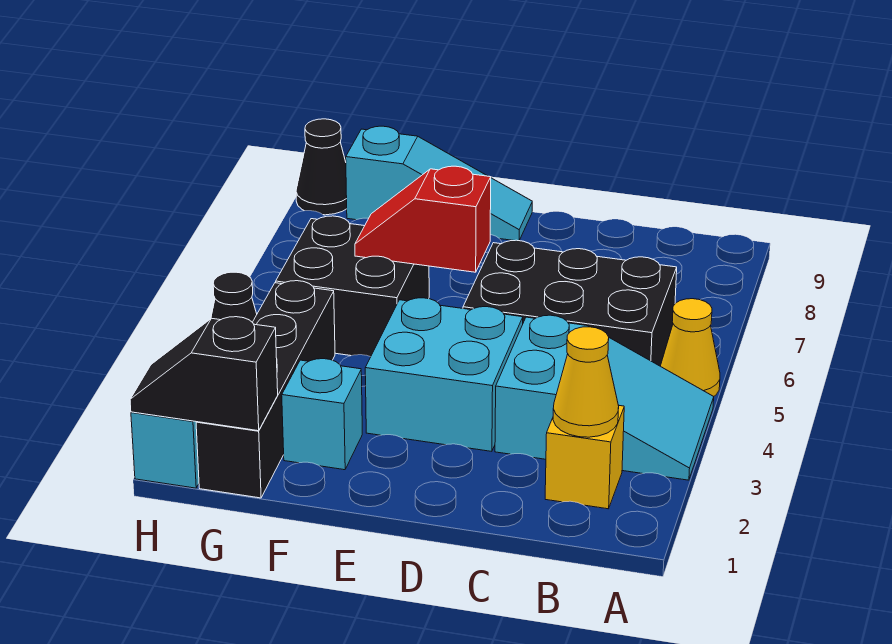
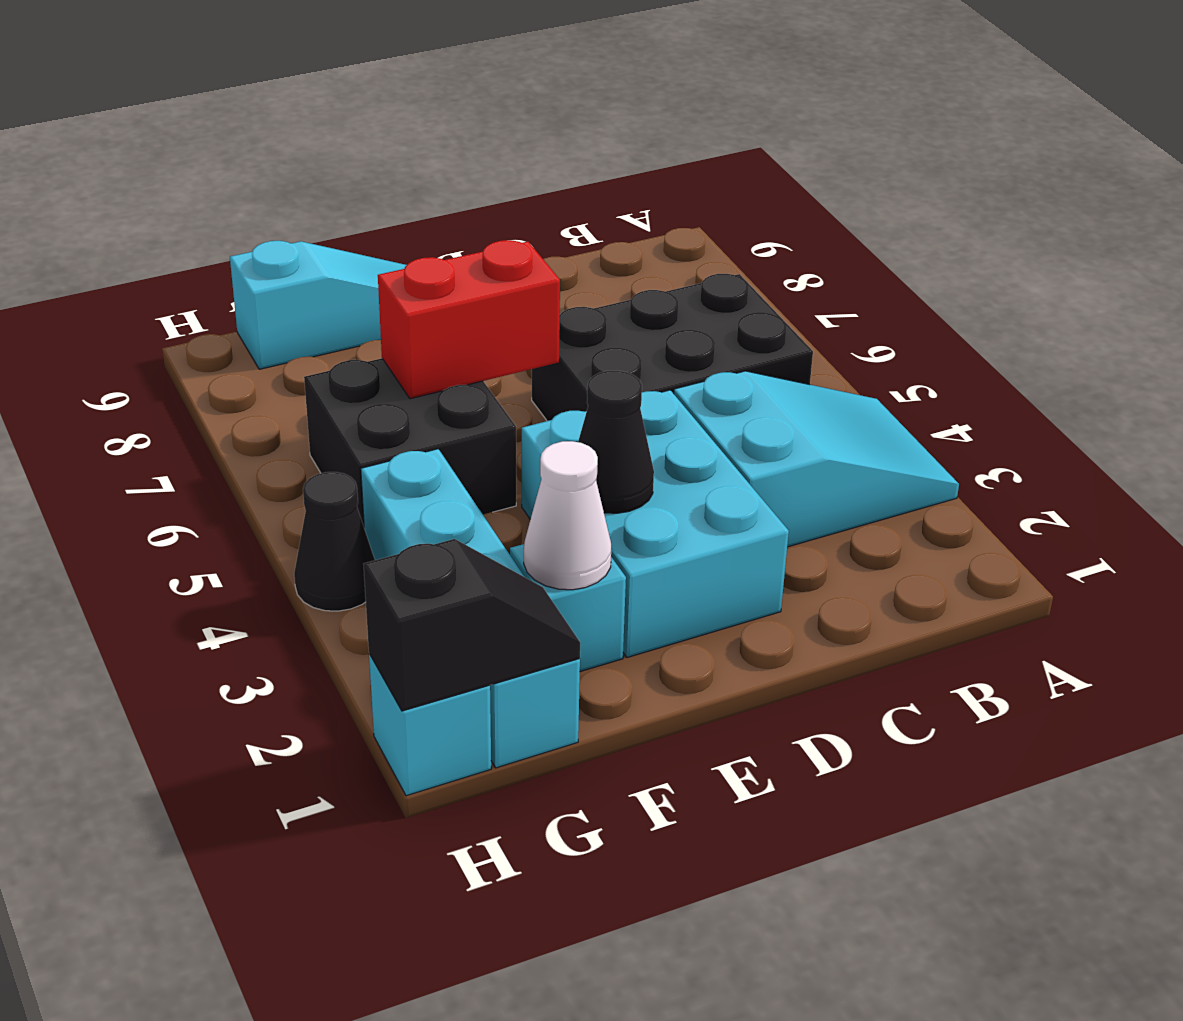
yellow 1x1 cone [661,299,720,396] -> none
yellow 1x1 brick [545,406,624,509] -> none
yellow 1x1 cone [553,327,619,437] -> none
cyan 2x2 brick [365,298,523,451] -> cyan 2x3 brick [522,390,789,658]
red 1x2 slope [355,166,491,272] -> red 1x2 brick [378,240,560,399]
none -> white 1x1 cone [524,441,611,590]
black 1x4 brick [196,281,335,498] -> cyan 1x4 brick [361,449,580,768]
black 1x2 slope [130,317,278,431] -> black 1x2 slope turned to [363,539,580,711]
black 1x1 cone [296,119,347,215] -> black 1x1 cone moved to [578,371,654,513]

